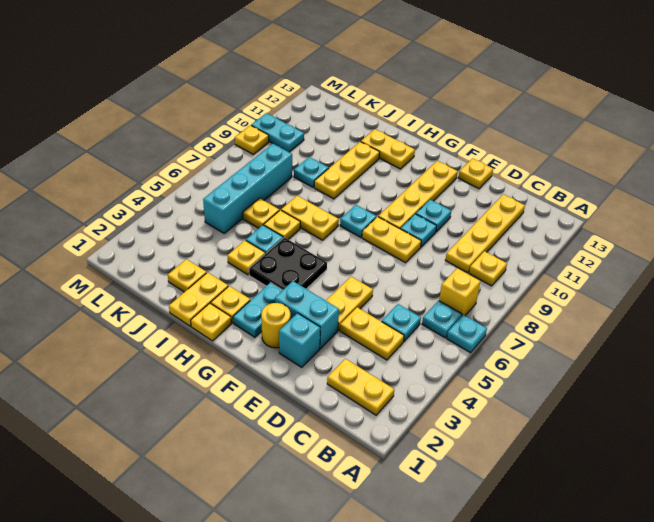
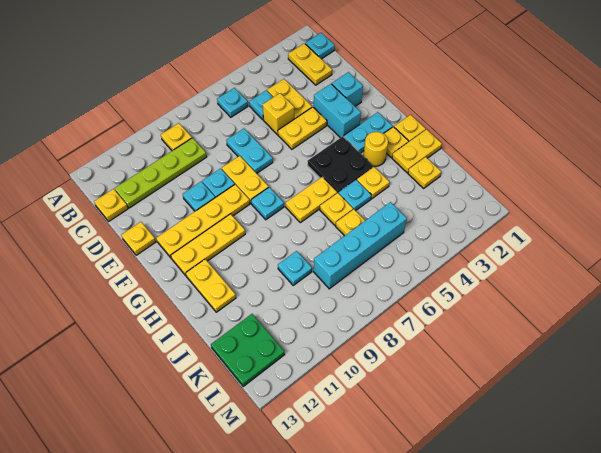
cyan 1x1 plate [447,315,487,353] -> cyan 1x1 plate moved to [305,33,335,59]
yellow 1x1 brick [439,268,481,316] -> yellow 1x1 brick moved to [263,93,294,134]
yellow 1x4 plate [445,194,525,273] -> lime 1x4 plate [115,138,207,208]
yellow 1x1 round brick [261,303,290,348] -> yellow 1x1 round brick moved to [364,132,388,166]
yellow 1x2 plate [281,196,339,240] -> yellow 1x2 plate turned to [286,177,337,223]
yellow 1x3 plate [314,142,380,199] -> yellow 1x3 plate moved to [171,214,245,276]
none -> green 2x2 plate [211,314,285,386]
cyan 1x2 plate [251,113,304,152] -> cyan 1x2 plate moved to [226,129,273,173]
yellow 1x1 plate [235,125,269,154] -> yellow 1x1 plate moved to [94,189,128,221]

